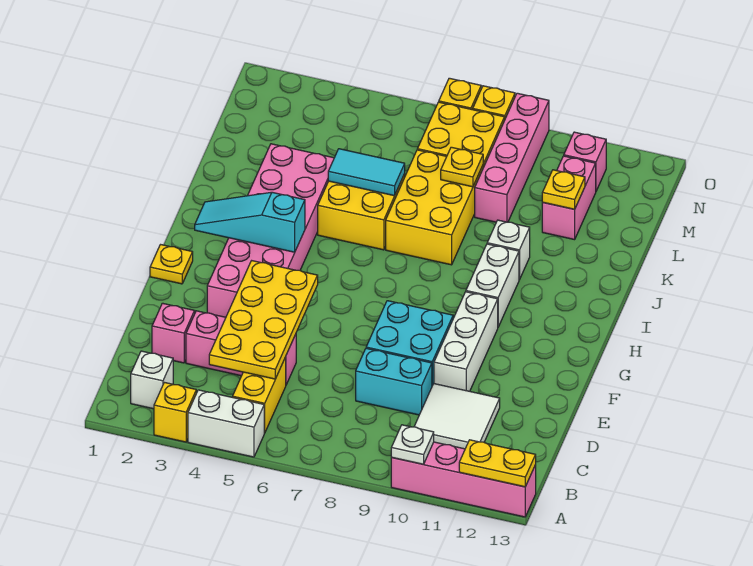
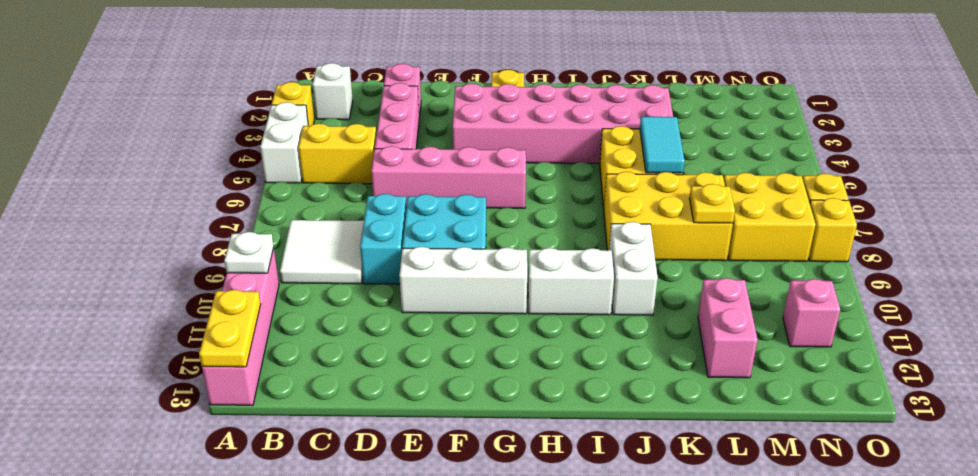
yellow 2x4 plate [209,261,318,379] -> none
white 2x2 tile [414,384,500,449] -> white 2x2 tile moved to [280,220,364,284]
cyan 1x3 slope [195,192,305,252] -> none
white 1x1 brick [487,220,530,280] -> white 1x2 brick [609,222,658,315]
pink 1x4 brick [475,93,549,222] -> pink 1x4 brick moved to [371,146,526,208]
pink 1x2 brick [542,156,596,240] -> pink 1x2 brick turned to [698,278,758,378]
yellow 1x1 plate [542,170,585,209] -> none

